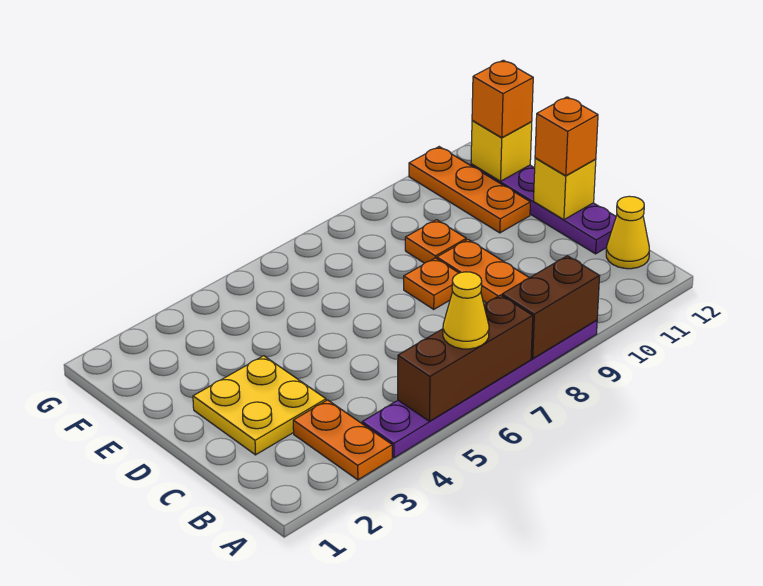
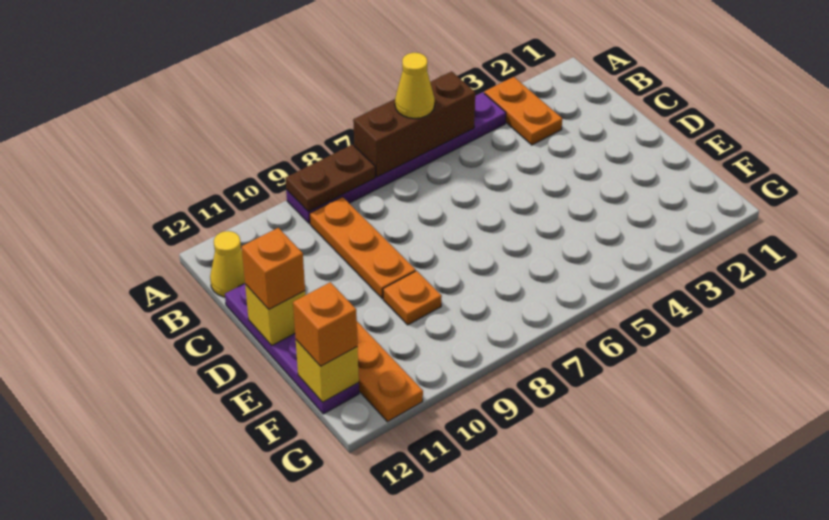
brown 1x2 brick [502,256,600,359] -> brown 1x2 plate [285,145,376,212]
yellow 2x2 plate [193,356,326,455] -> none
orange 1x1 plate [404,258,458,309] -> none

